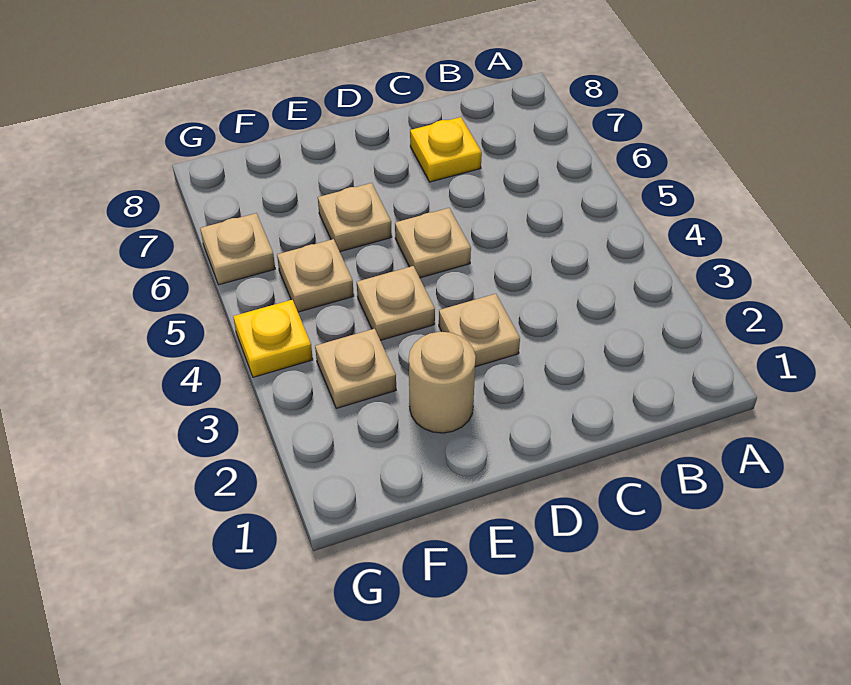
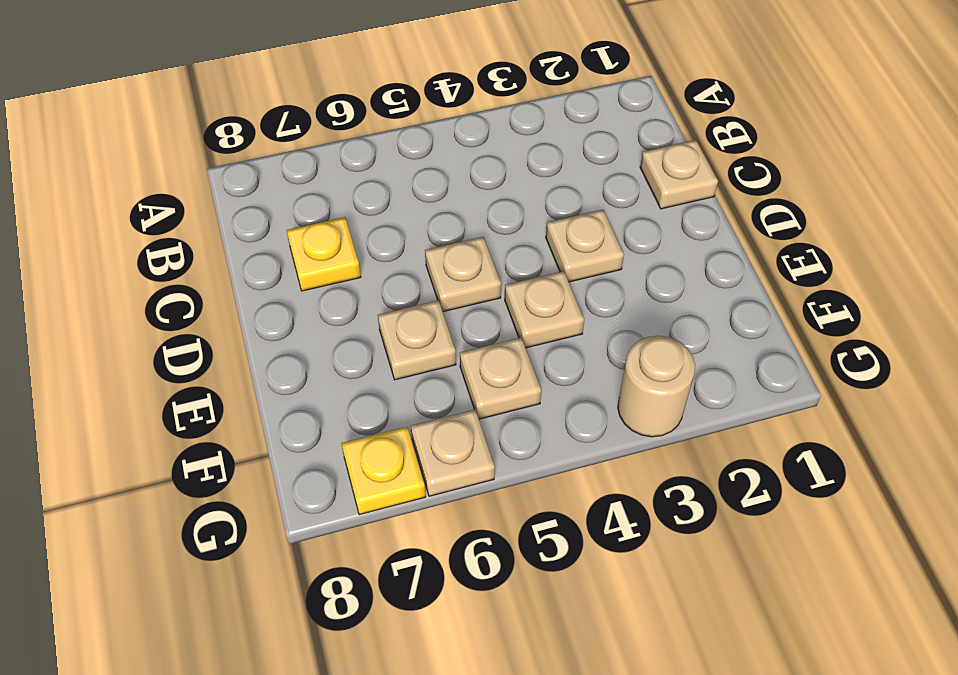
tan 1x1 round brick [409,332,476,433] -> tan 1x1 round brick moved to [618,336,695,437]
tan 1x1 plate [315,329,396,408] -> tan 1x1 plate moved to [640,140,718,209]
yellow 1x1 plate [233,300,313,377] -> yellow 1x1 plate moved to [342,427,426,515]

